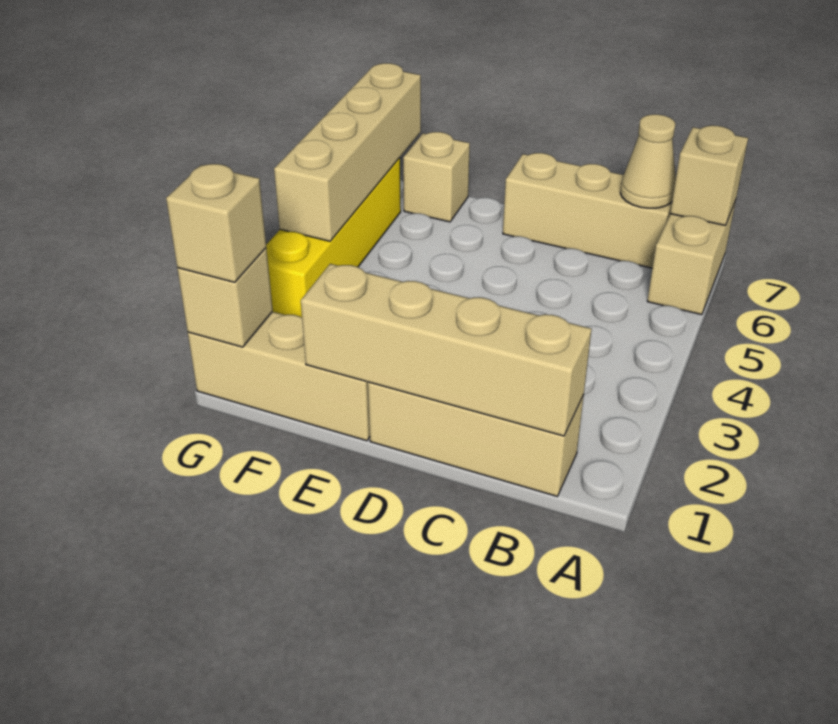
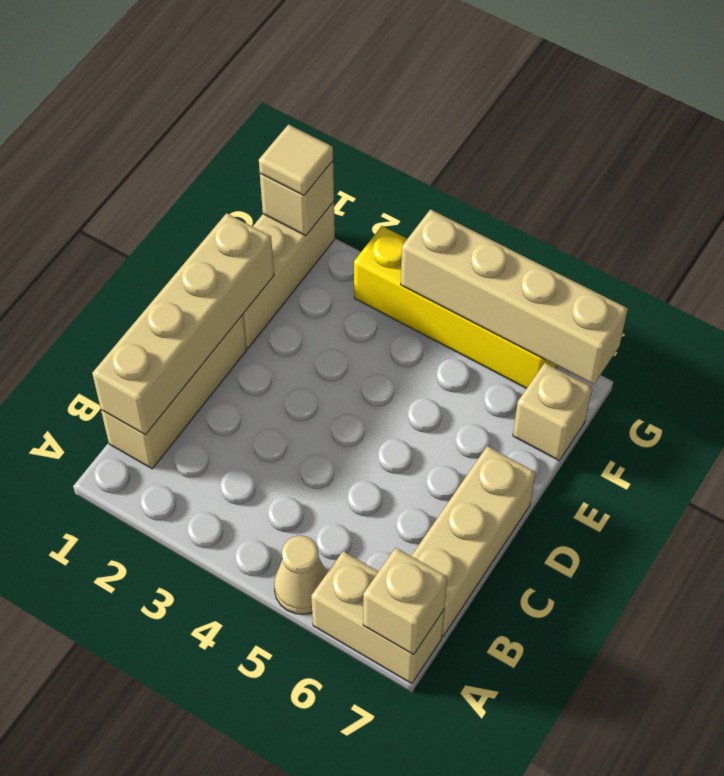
tan 1x1 cone [620,114,676,208] -> tan 1x1 cone moved to [274,536,327,614]
tan 1x1 brick [166,164,266,282] -> tan 1x1 tile [259,125,333,195]

